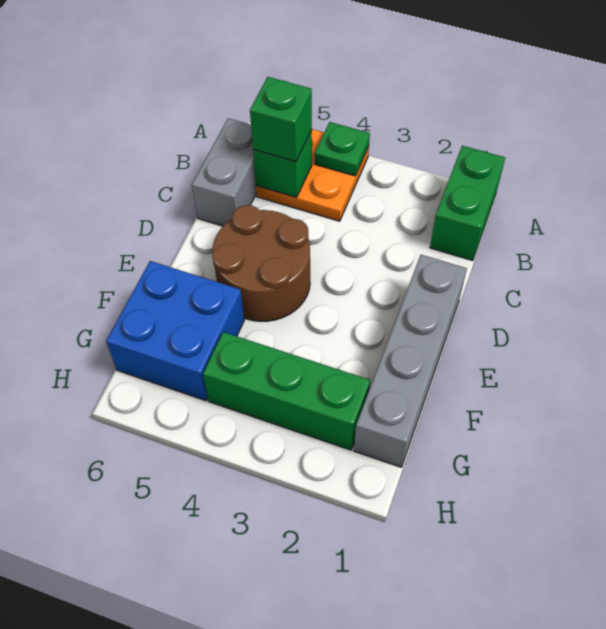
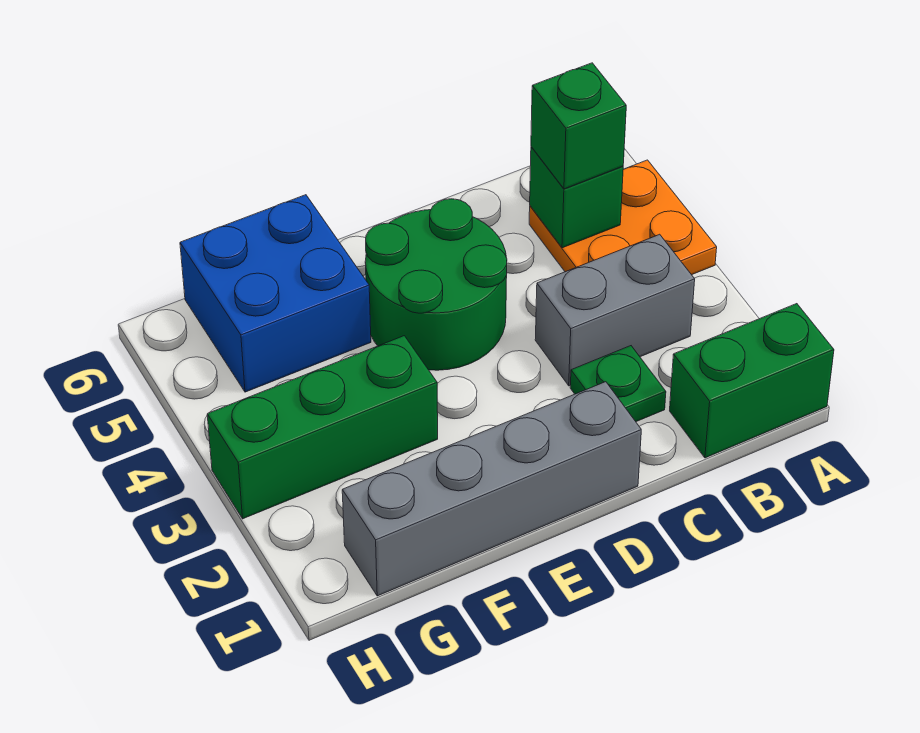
green 1x1 plate [315,122,370,176] -> green 1x1 plate moved to [570,346,666,422]
grey 1x2 brick [192,118,257,226] -> grey 1x2 brick moved to [535,234,695,386]
brown 2x2 round brick [213,205,310,321] -> green 2x2 round brick [365,199,507,370]
green 1x3 brick [203,332,370,450] -> green 1x3 brick turned to [207,336,438,519]

